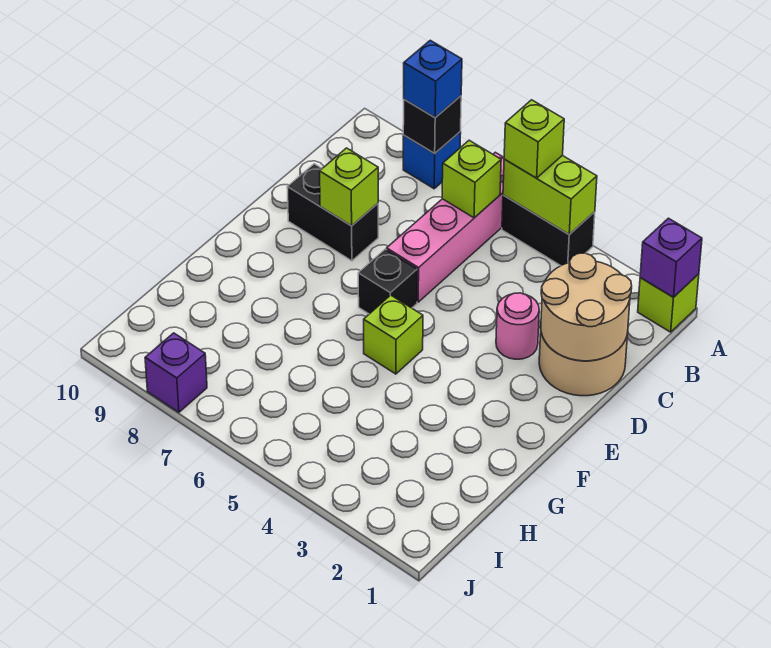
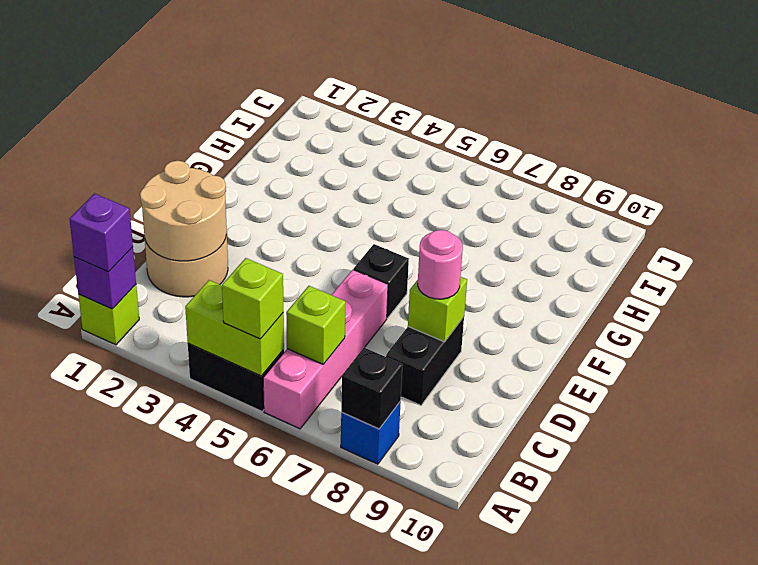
blue 1x1 brick [404,40,462,117] -> none
pink 1x1 round brick [496,293,539,359] -> pink 1x1 round brick moved to [418,230,463,299]
black 1x2 brick [287,164,378,261] -> black 1x2 brick turned to [386,317,464,405]
lime 1x1 brick [364,295,423,374] -> none
purple 1x1 brick [145,333,207,412] -> purple 1x1 brick moved to [70,193,133,272]

